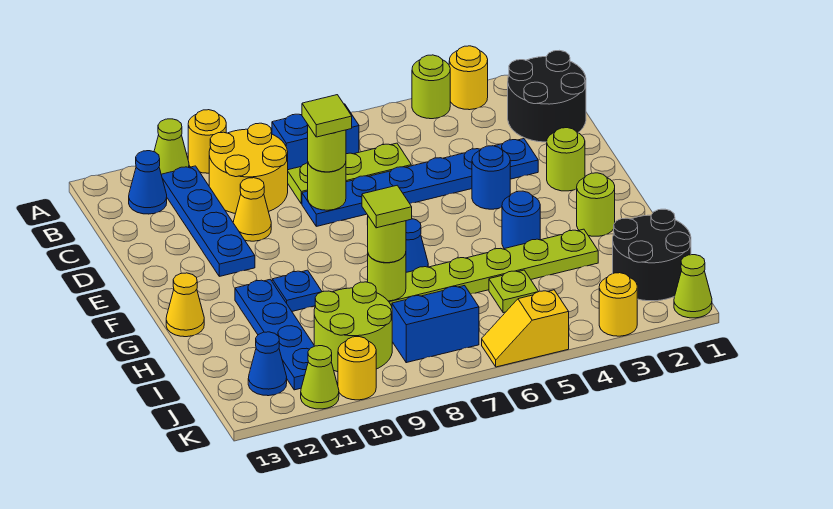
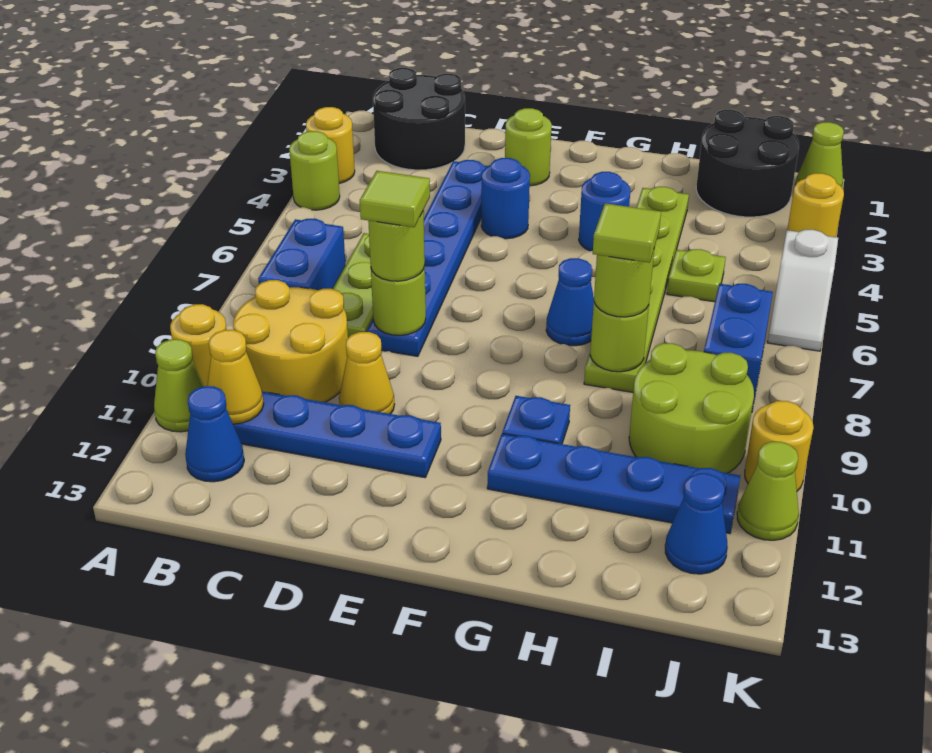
lime 1x1 round brick [577,173,615,236] -> none
yellow 1x1 cone [166,273,204,337] -> yellow 1x1 cone moved to [207,330,264,424]
yellow 1x2 slope [482,290,569,367] -> white 1x2 slope [767,230,838,351]

